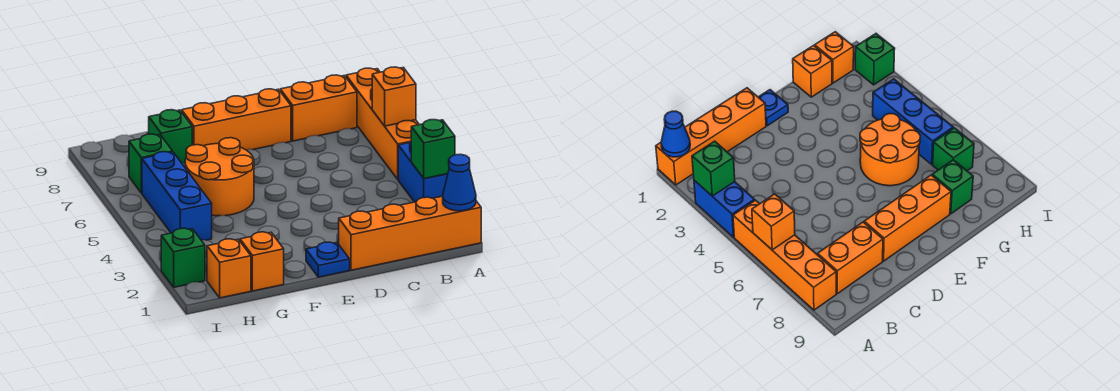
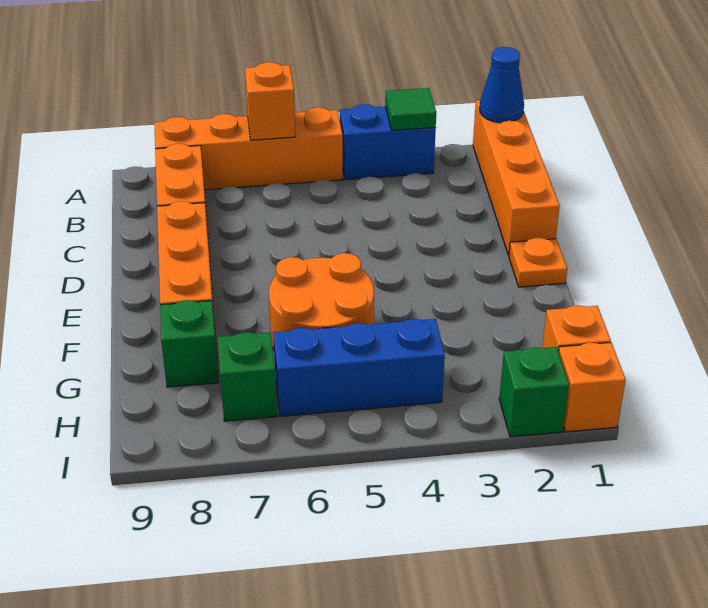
green 1x1 brick [411,120,455,179] -> green 1x1 tile [385,88,436,131]
blue 1x1 plate [306,242,350,277] -> orange 1x1 plate [509,238,567,287]
orange 1x1 brick [240,232,284,291] -> orange 1x1 brick moved to [558,342,626,432]

